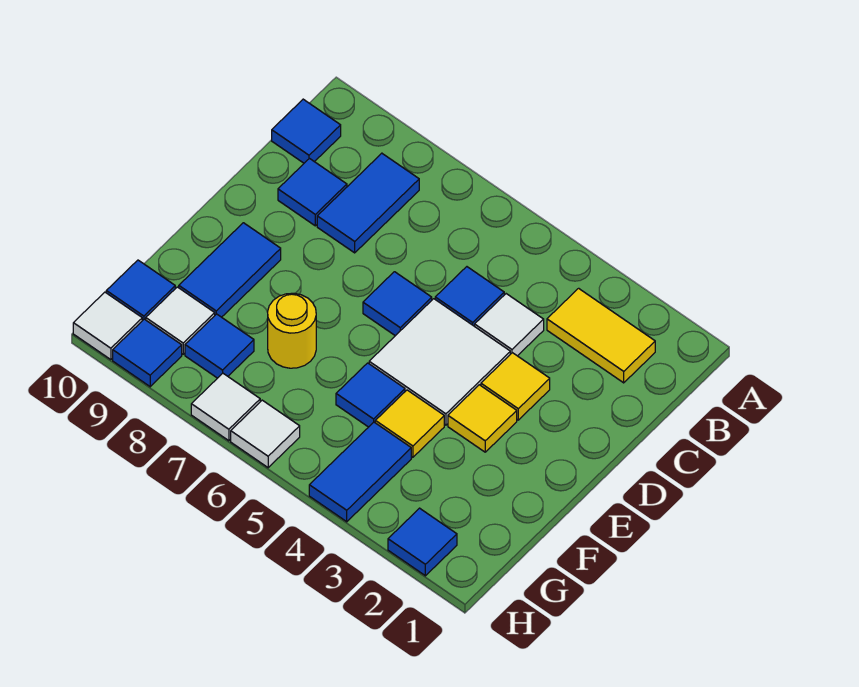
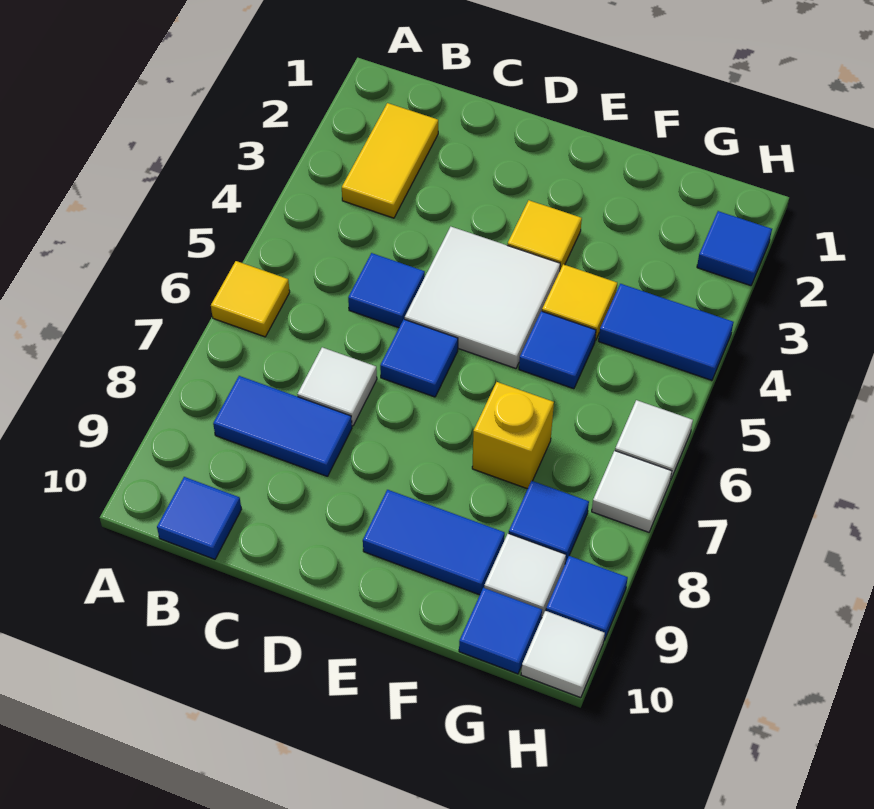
white 1x1 tile [475,294,544,356] -> white 1x1 tile moved to [297,347,377,426]
blue 1x1 tile [278,159,347,226] -> none
yellow 1x1 tile [481,353,550,420] -> yellow 1x1 tile moved to [211,261,290,337]
yellow 1x1 round brick [268,293,316,368] -> yellow 1x1 brick [472,382,554,489]

